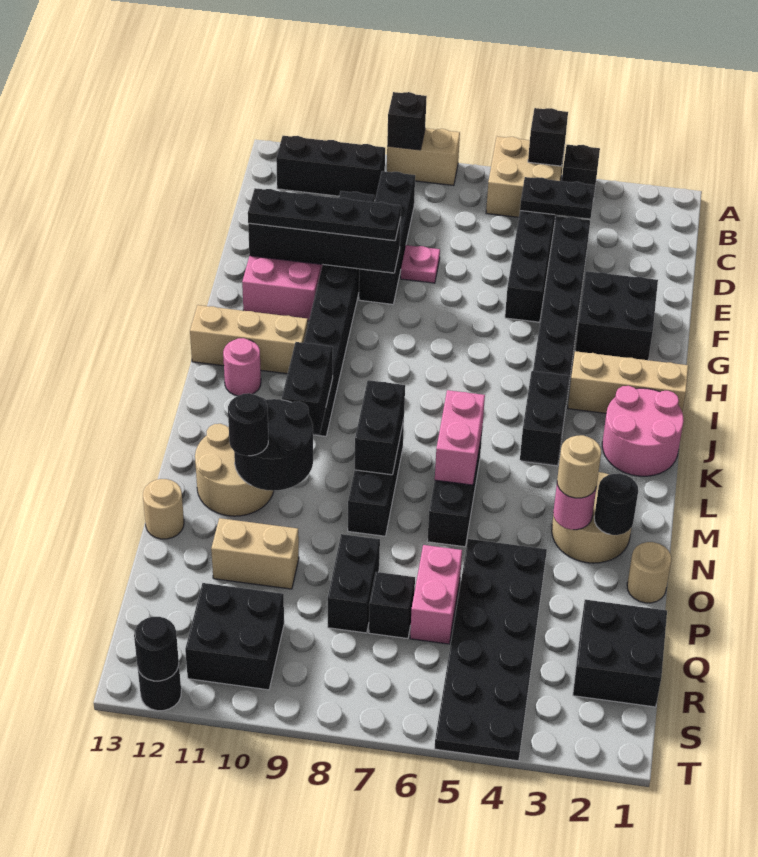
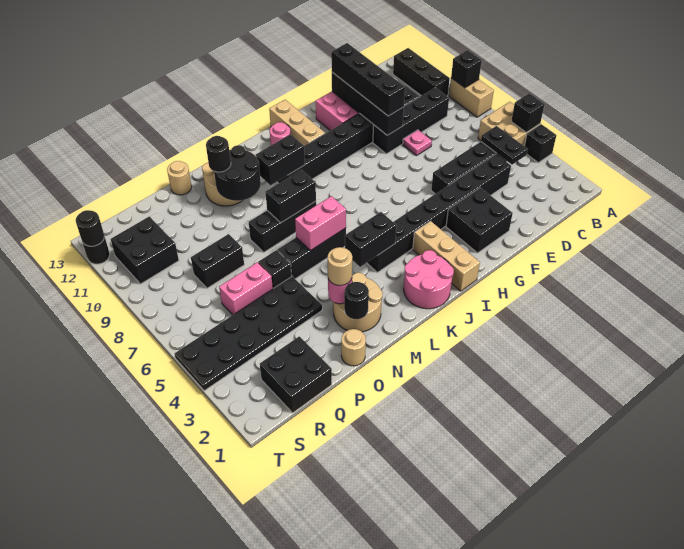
black 1x4 plate [248,188,401,241] -> black 1x4 brick [331,43,405,116]
tan 1x2 brick [211,518,299,589] -> none
black 1x1 brick [369,572,415,639] -> black 1x1 brick moved to [258,250,292,288]

